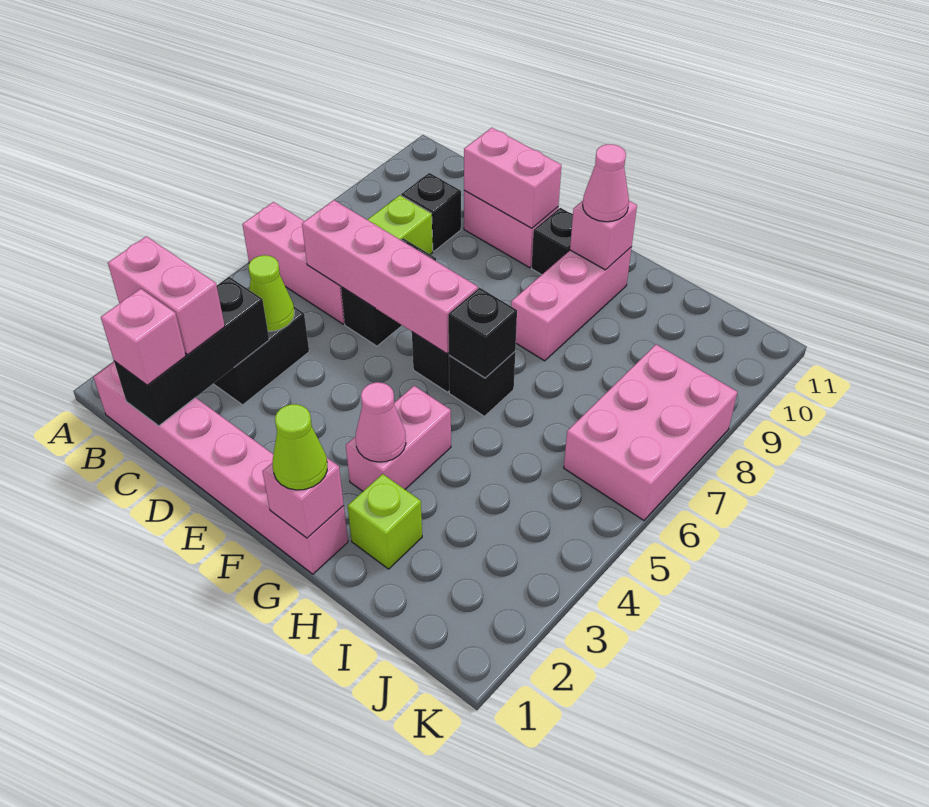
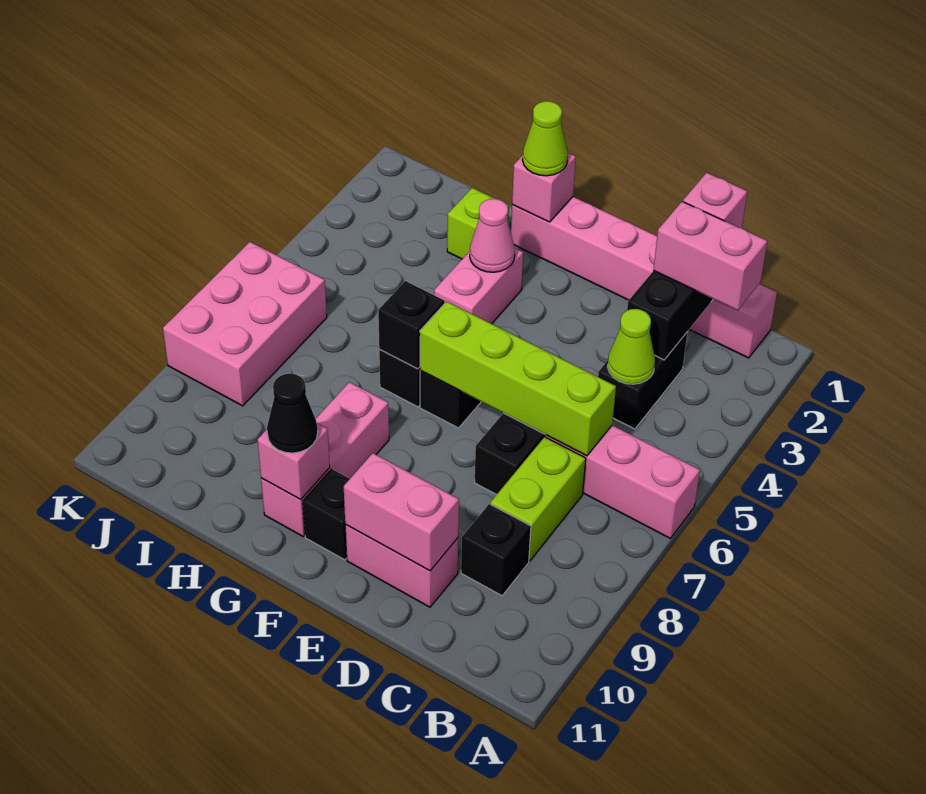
pink 1x4 brick [302,200,478,354] -> lime 1x4 brick [420,302,616,456]
pink 1x1 cone [583,144,629,222] -> black 1x1 cone [267,374,318,453]

